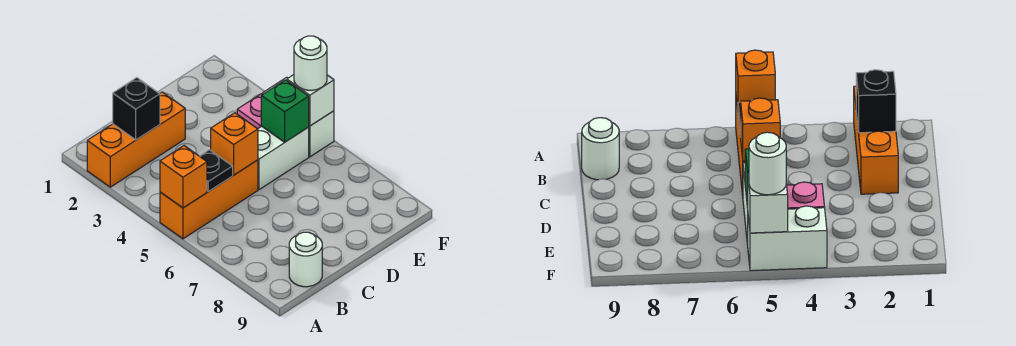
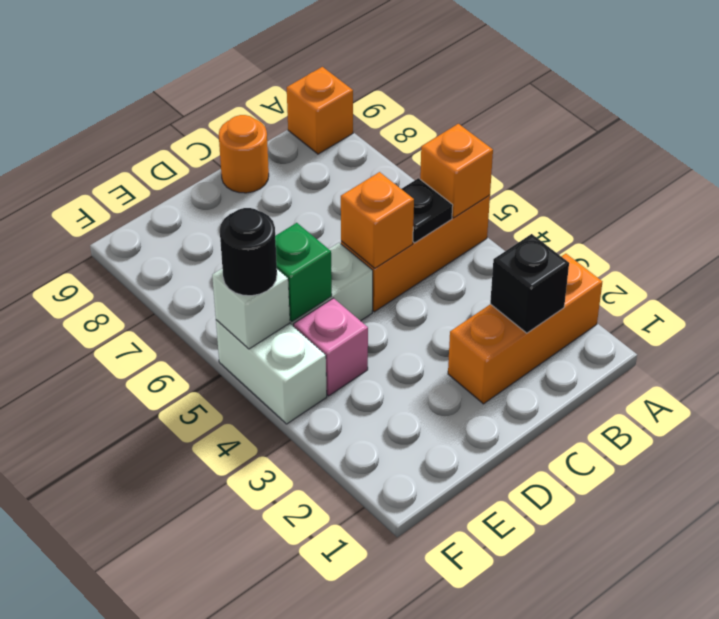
none -> orange 1x1 brick [287,67,353,154]
white 1x1 round brick [289,232,322,287] -> none
none -> orange 1x1 round brick [219,115,269,193]
white 1x1 round brick [294,36,327,90] -> black 1x1 round brick [220,208,277,296]

